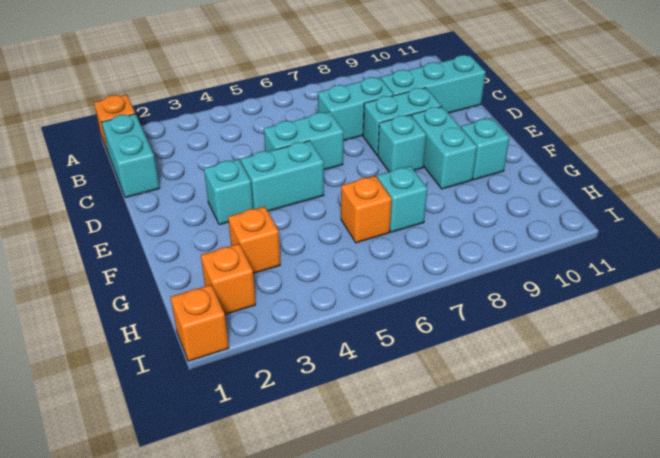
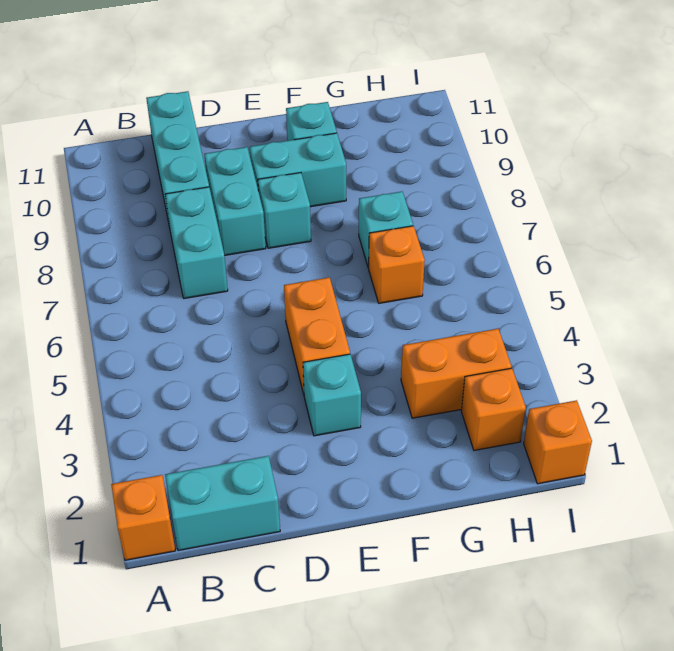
cyan 1x2 brick [264,112,344,170] -> none
cyan 1x2 brick [241,141,324,211] -> orange 1x2 brick [284,277,350,394]
orange 1x1 brick [228,206,280,274] -> orange 1x2 brick [401,329,511,418]

